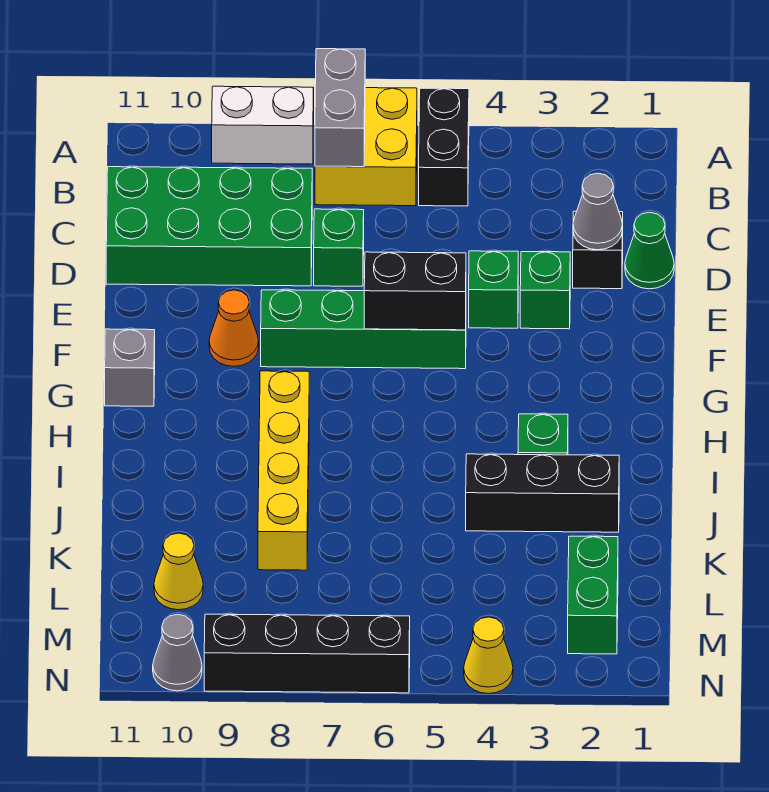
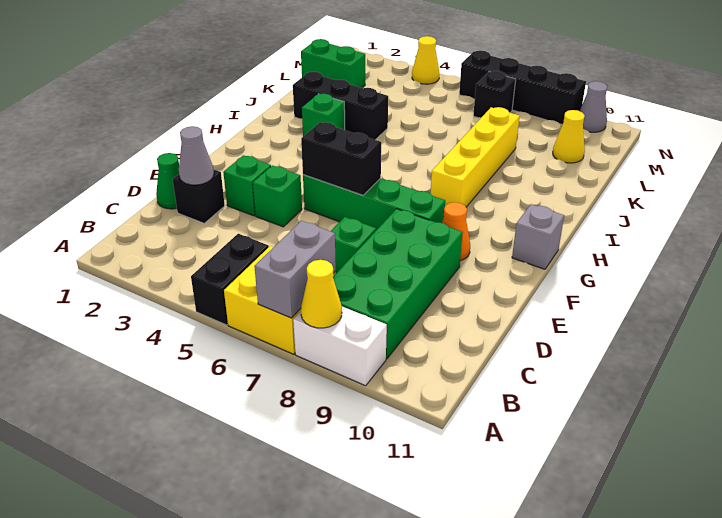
none -> yellow 1x1 cone [301,260,342,328]
green 2x4 brick [106,167,312,286] -> green 2x4 brick turned to [333,209,463,359]
green 1x2 brick [568,536,618,654] -> green 1x2 brick turned to [301,39,365,88]
none -> black 1x1 brick [473,71,516,118]

